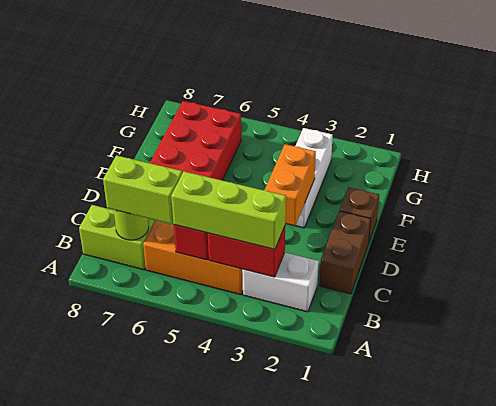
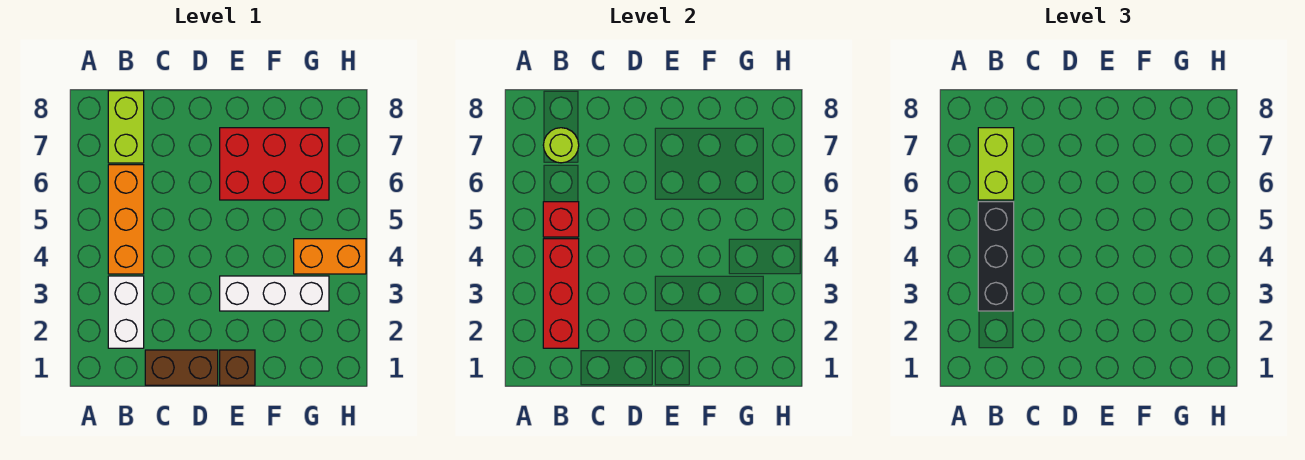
red 1x2 brick [208,227,285,277] -> red 1x3 brick [543,239,579,348]
lime 1x3 brick [171,172,286,249] -> black 1x3 brick [978,202,1014,311]
orange 1x2 brick [264,144,316,226] -> orange 1x2 brick moved to [294,239,366,274]

